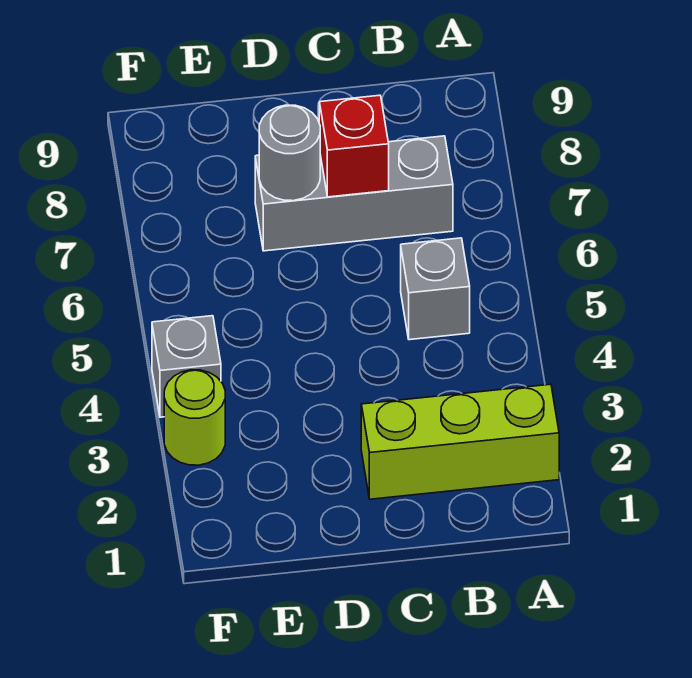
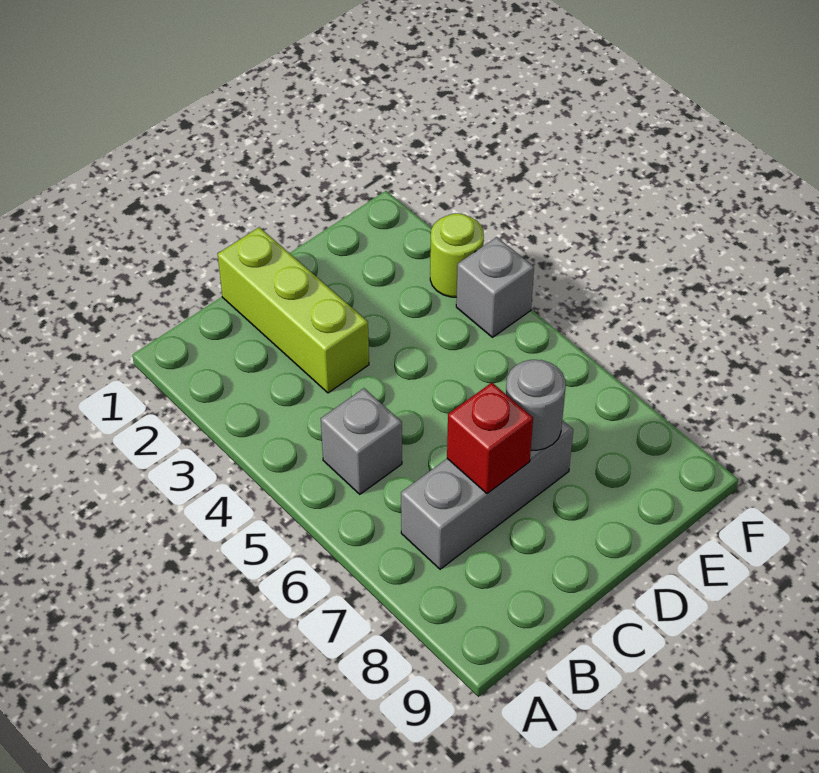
lime 1x3 brick [361,384,559,499] -> lime 1x3 brick turned to [218,227,369,393]

